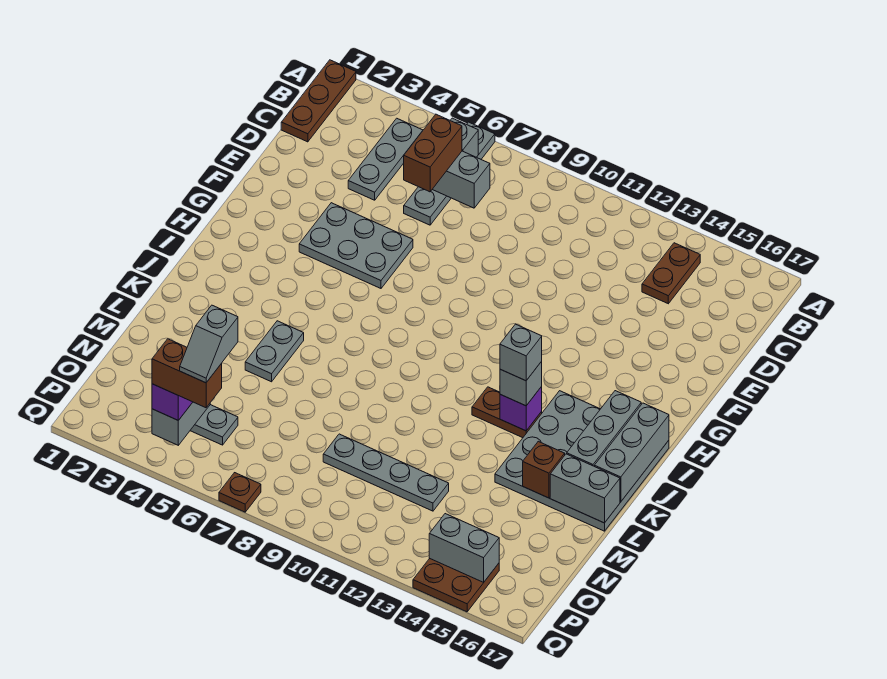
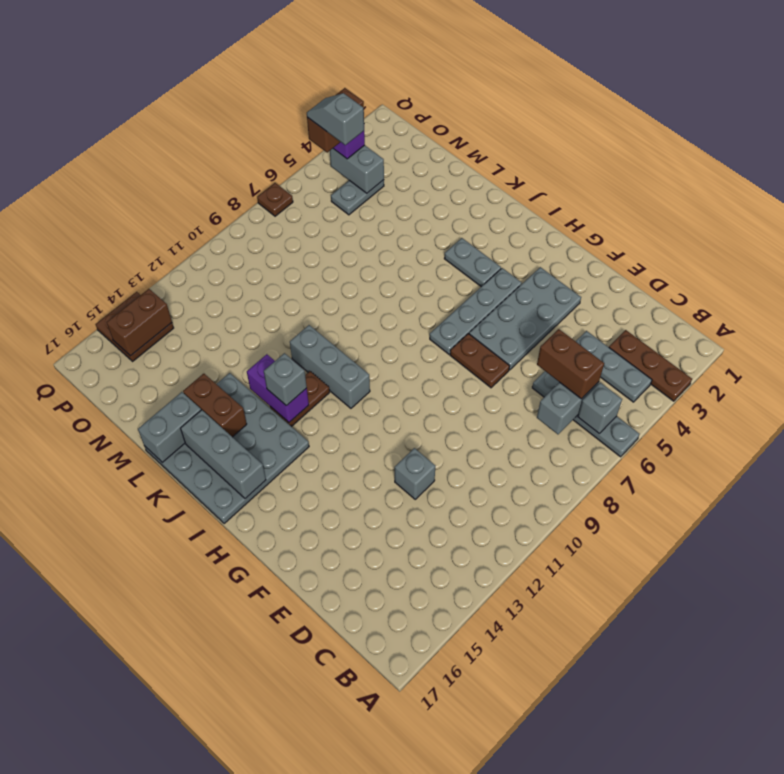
brown 1x3 plate [281,60,356,142] -> brown 1x3 plate moved to [609,330,692,401]
brown 1x2 plate [642,243,700,304] -> brown 1x2 plate moved to [450,334,510,388]
grey 2x3 plate [299,203,413,288] -> grey 2x4 plate [469,267,581,370]
grey 1x3 brick [594,403,669,502] -> grey 1x3 brick moved to [290,325,370,408]
purple 1x1 brick [500,387,542,431] -> purple 1x2 brick [247,354,309,422]
grey 1x1 brick [500,324,542,381] -> grey 1x1 brick moved to [395,448,435,499]
grey 1x2 plate [245,321,304,382] -> grey 1x2 plate moved to [444,238,501,287]
brown 1x1 brick [523,441,565,498] -> brown 1x2 brick [183,374,247,437]
grey 1x4 plate [323,434,449,511] -> grey 1x4 plate moved to [430,268,522,354]
grey 1x2 brick [429,514,499,582] -> brown 1x2 brick [107,289,172,356]

